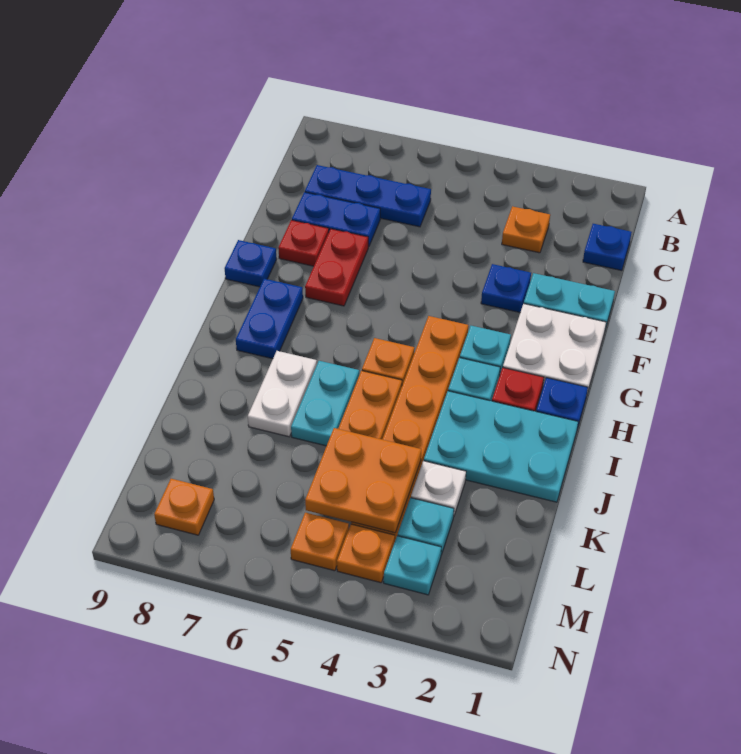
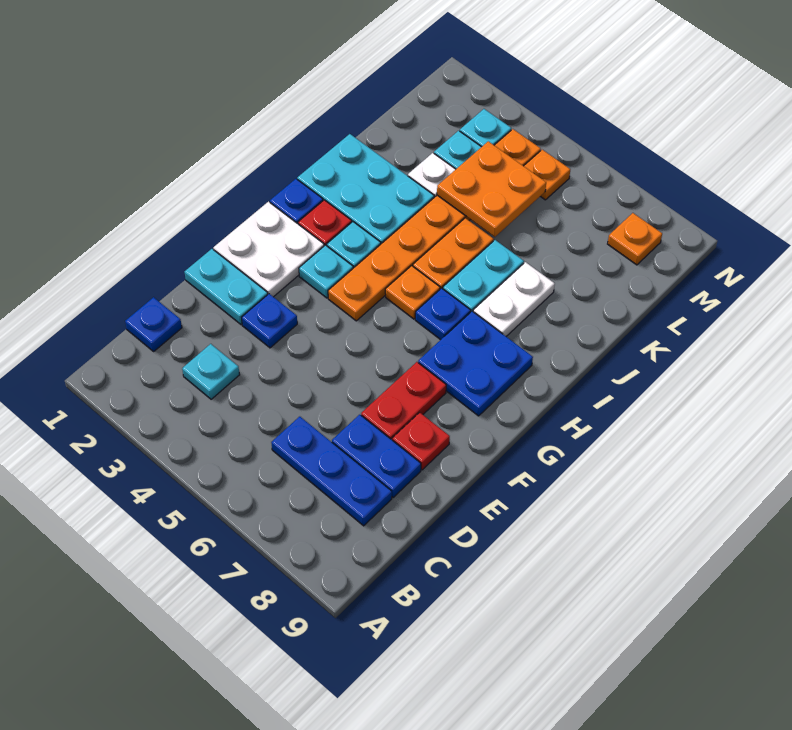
orange 1x1 plate [502,206,550,253] -> cyan 1x1 plate [182,344,240,399]
blue 1x1 plate [225,240,277,287] -> blue 1x1 plate moved to [415,288,471,340]
blue 1x2 plate [236,279,303,359] -> blue 2x2 plate [418,311,533,416]

